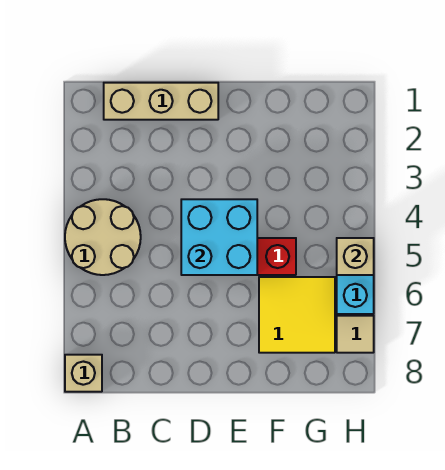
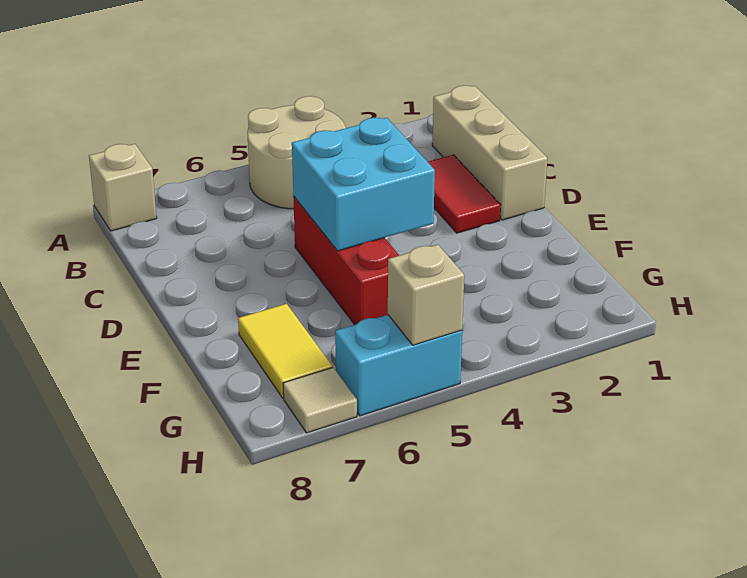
none -> red 1x2 tile [428,155,500,233]
yellow 2x2 tile [259,277,335,353] -> yellow 1x2 tile [238,304,332,398]

